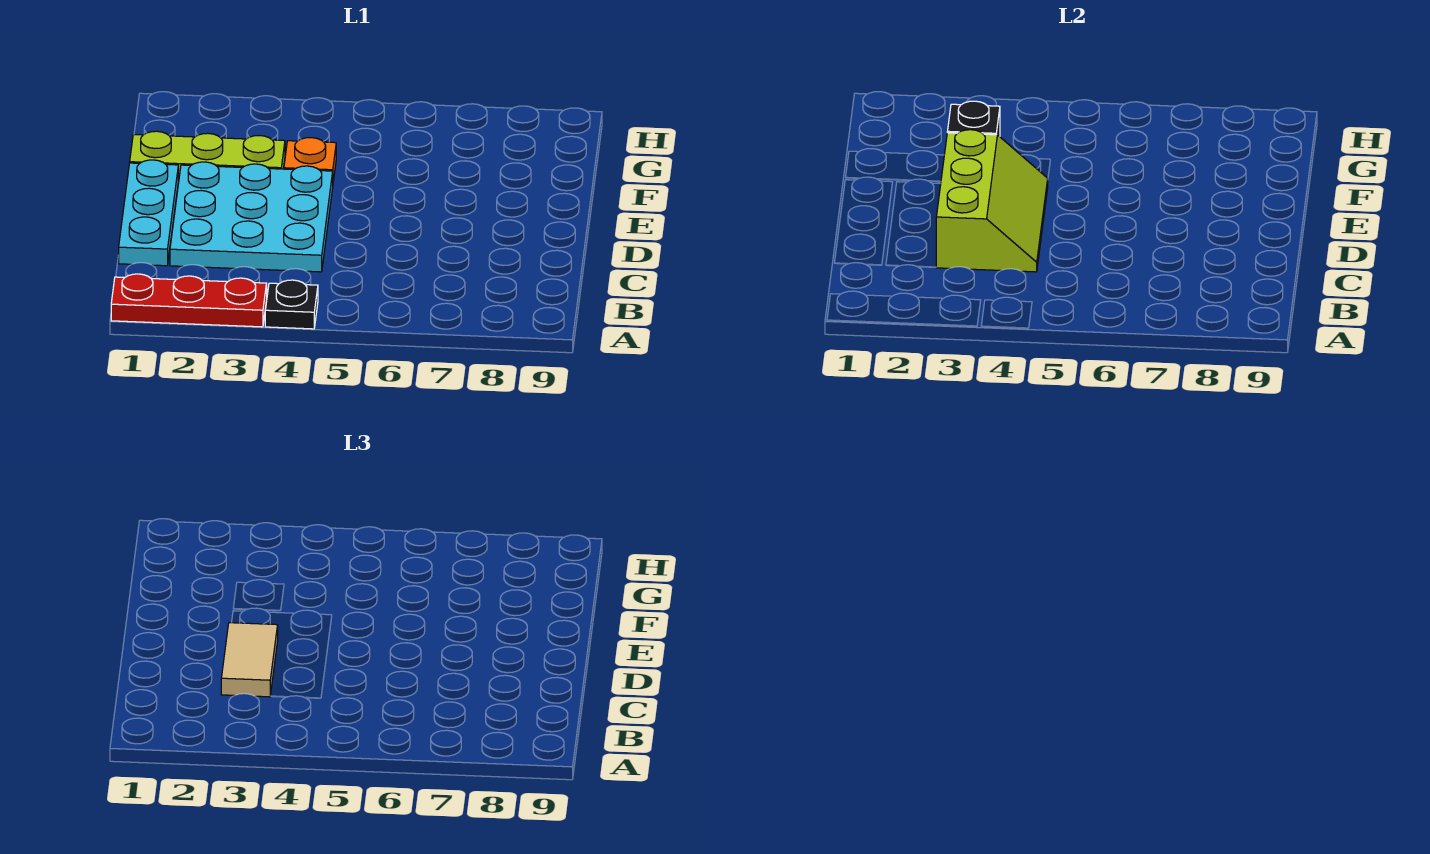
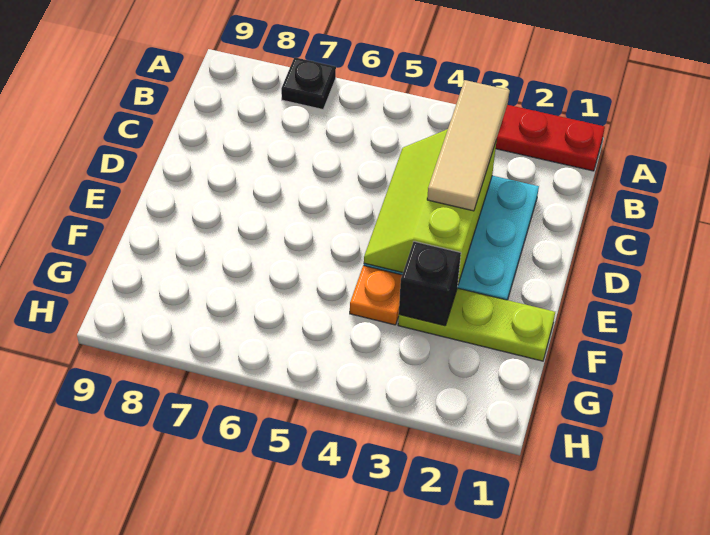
black 1x1 plate [265,280,318,329] -> black 1x1 plate moved to [281,57,336,109]
cyan 1x3 plate [119,160,178,266] -> none
tan 1x2 tile [221,623,278,697] -> tan 1x3 tile [427,80,509,211]

